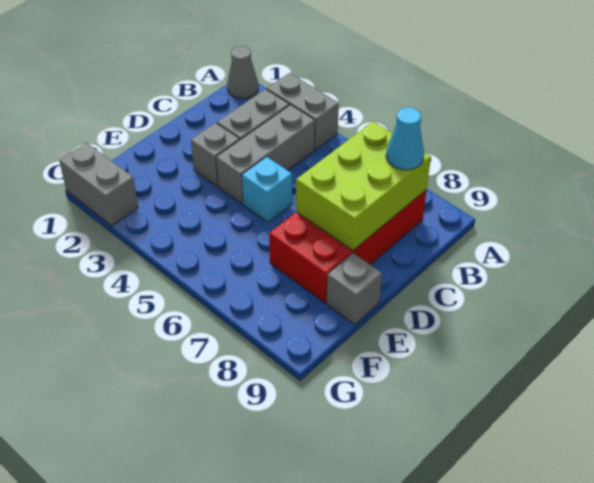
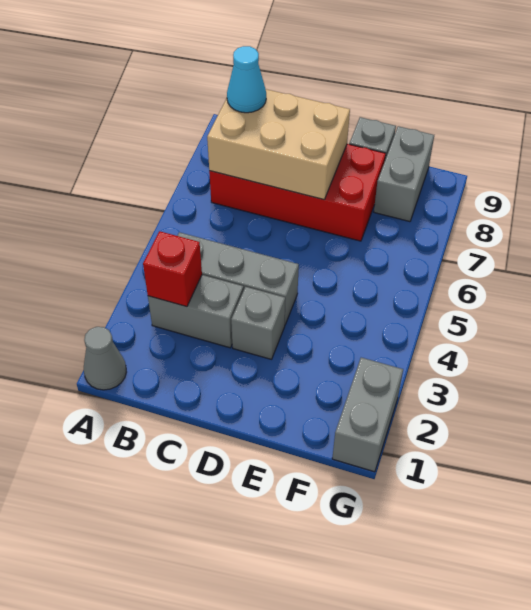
grey 1x2 brick [267,73,339,149] -> grey 1x2 brick moved to [374,126,434,222]
none -> red 1x1 brick [143,231,202,307]
lime 2x3 brick [296,122,431,250] -> tan 2x3 brick [207,89,350,199]
cyan 1x1 brick [242,157,292,222] -> none

